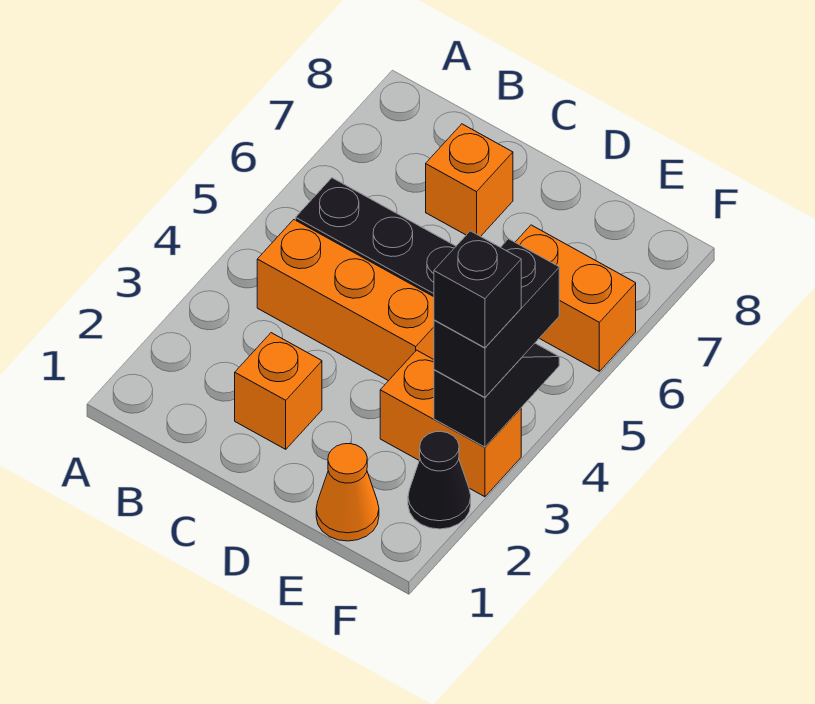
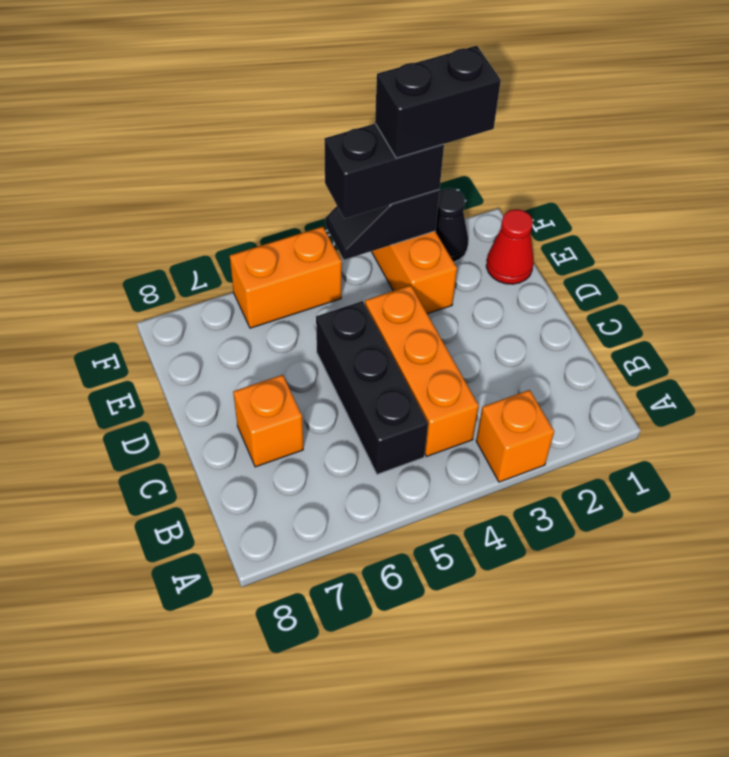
orange 1x1 brick [235,333,322,449] -> orange 1x1 brick moved to [476,390,554,482]
orange 1x1 cone [316,444,379,541] -> red 1x1 cone [486,209,534,284]
orange 1x2 brick [515,225,636,371] -> orange 1x2 brick turned to [230,227,342,328]
black 1x1 brick [434,231,521,348] -> black 1x2 brick [375,46,501,158]

